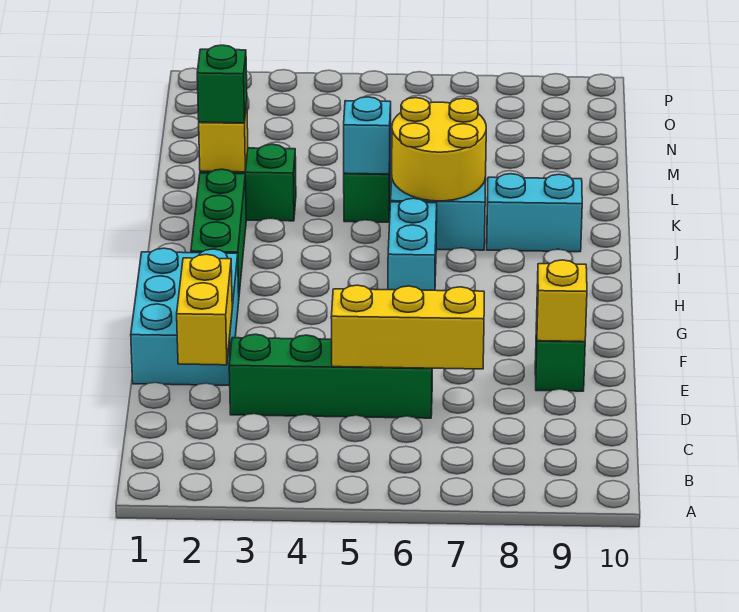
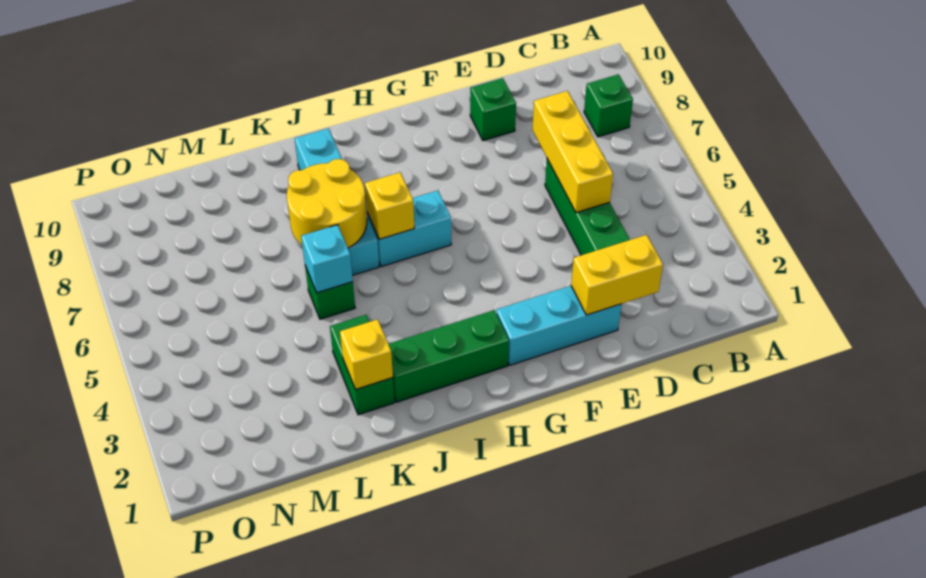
cyan 2x3 brick [131,248,239,385] -> cyan 1x3 brick [496,286,621,365]
yellow 1x1 brick [537,260,587,342] -> yellow 1x1 brick moved to [365,173,414,239]
green 1x1 brick [197,45,247,123] -> green 1x1 brick moved to [584,74,633,137]

